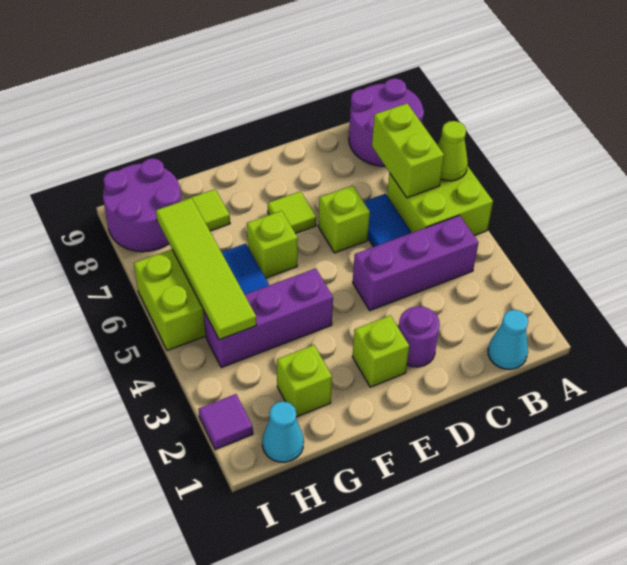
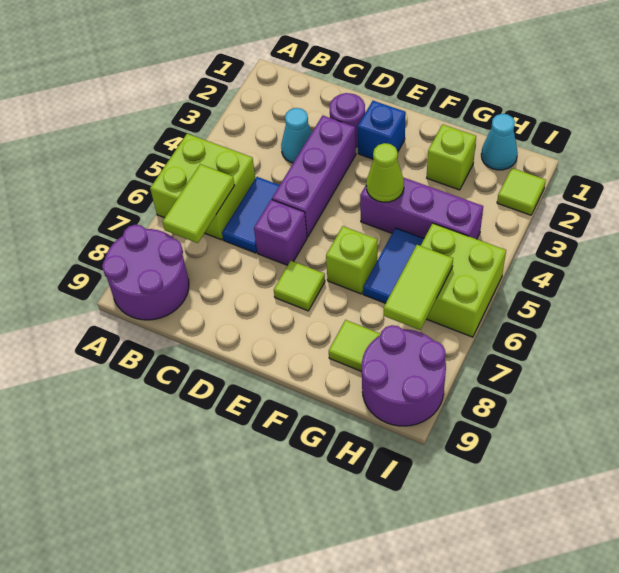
lime 1x1 cone [438,121,468,181] -> lime 1x1 cone moved to [366,143,404,202]
cyan 1x1 cone [488,310,528,369] -> cyan 1x1 cone moved to [281,108,312,163]
purple 1x3 brick [353,215,478,311] -> purple 1x3 brick turned to [272,116,356,237]
lime 1x2 brick [372,103,444,198] -> lime 1x2 tile [163,164,235,243]
lime 1x1 brick [318,186,370,253] -> purple 1x1 brick [254,200,307,265]
lime 1x1 brick [352,315,409,387] -> blue 1x1 brick [358,101,406,159]
lime 1x4 tile [156,198,257,340] -> lime 1x2 tile [384,245,453,330]
purple 1x1 tile [199,394,253,450] -> lime 1x1 tile [497,168,546,215]

